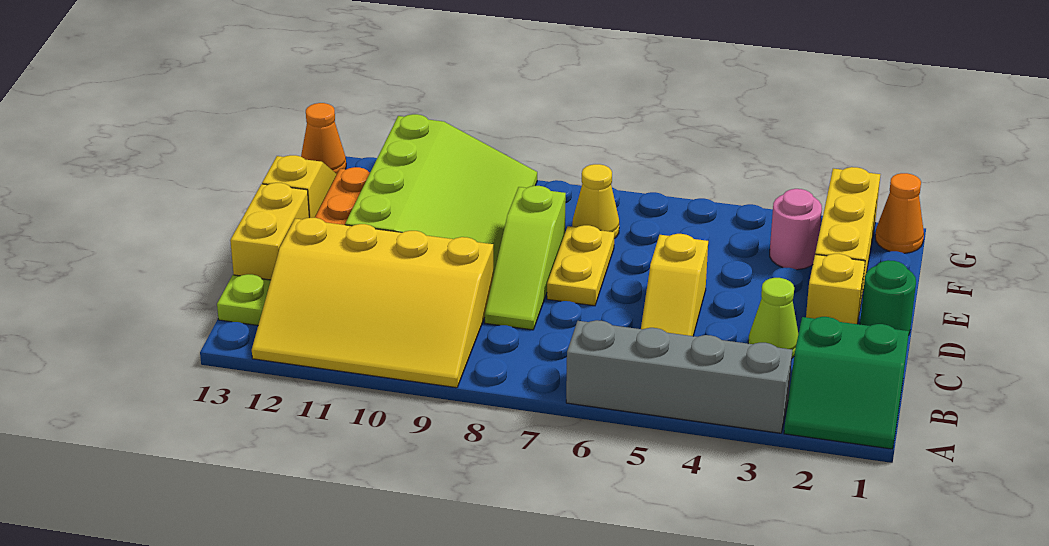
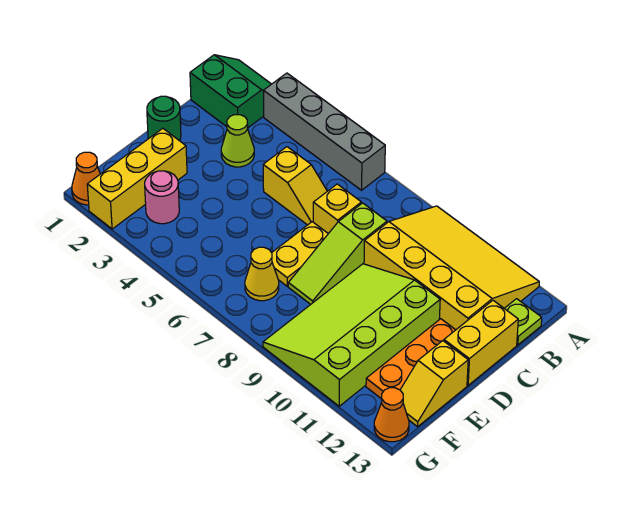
yellow 1x2 slope [641,234,708,336] -> yellow 1x2 slope turned to [263,147,327,225]
lime 1x3 slope [485,186,566,330] -> lime 1x3 slope turned to [288,203,387,304]
yellow 1x1 brick [806,254,865,324] -> yellow 1x1 brick moved to [313,184,361,234]

